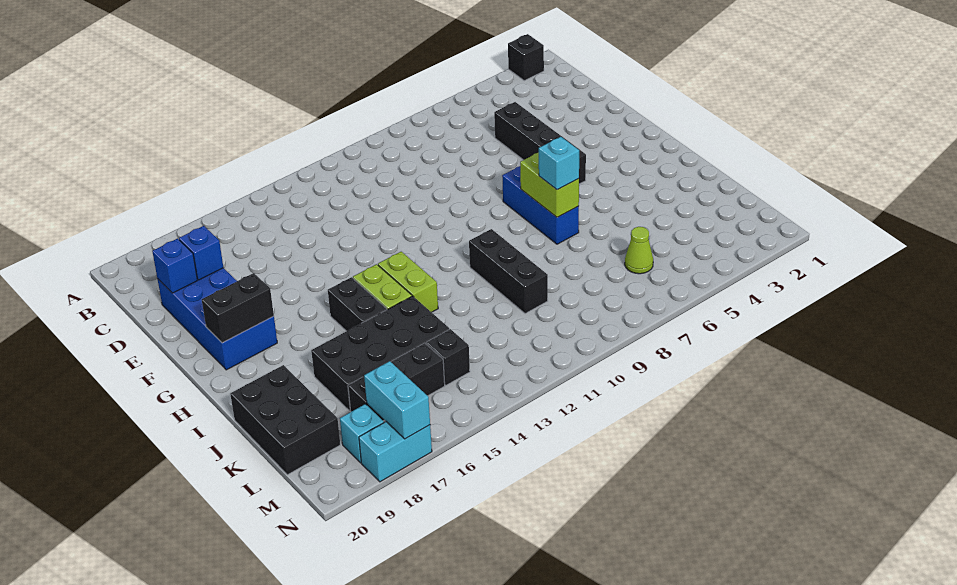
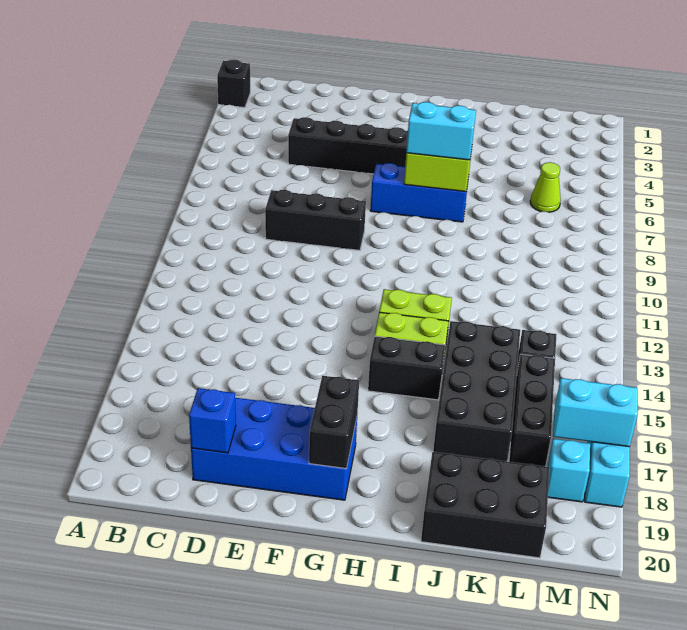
blue 1x1 brick [179,226,223,280] -> none
cyan 1x1 brick [538,137,579,190] -> cyan 1x2 brick [406,102,476,160]
black 1x3 brick [469,229,548,314] -> black 1x3 brick moved to [265,190,366,250]

